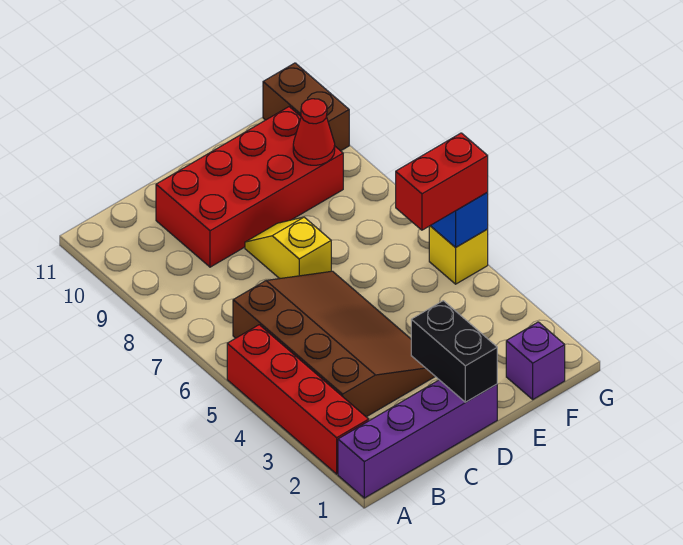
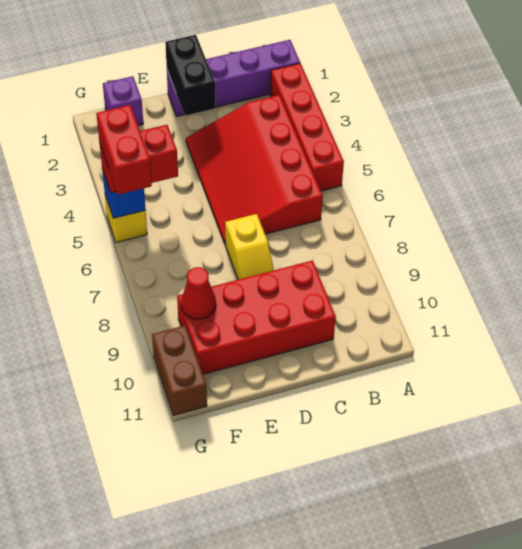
brown 3x4 slope [233,271,435,417] -> red 3x4 slope [186,95,323,244]
none -> red 1x2 brick [96,105,152,195]

